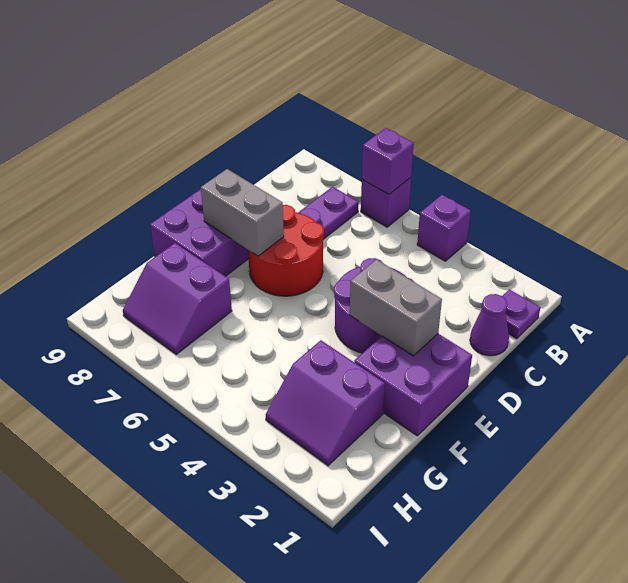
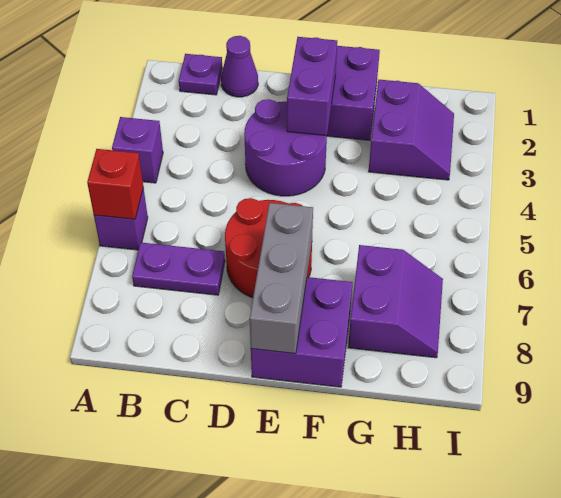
purple 1x1 brick [362,128,414,195] -> red 1x1 brick [87,149,143,219]
grey 1x2 brick [350,259,442,356] -> purple 1x2 brick [287,37,337,136]
grey 1x2 brick [201,169,284,256] -> grey 1x3 brick [250,203,313,354]

